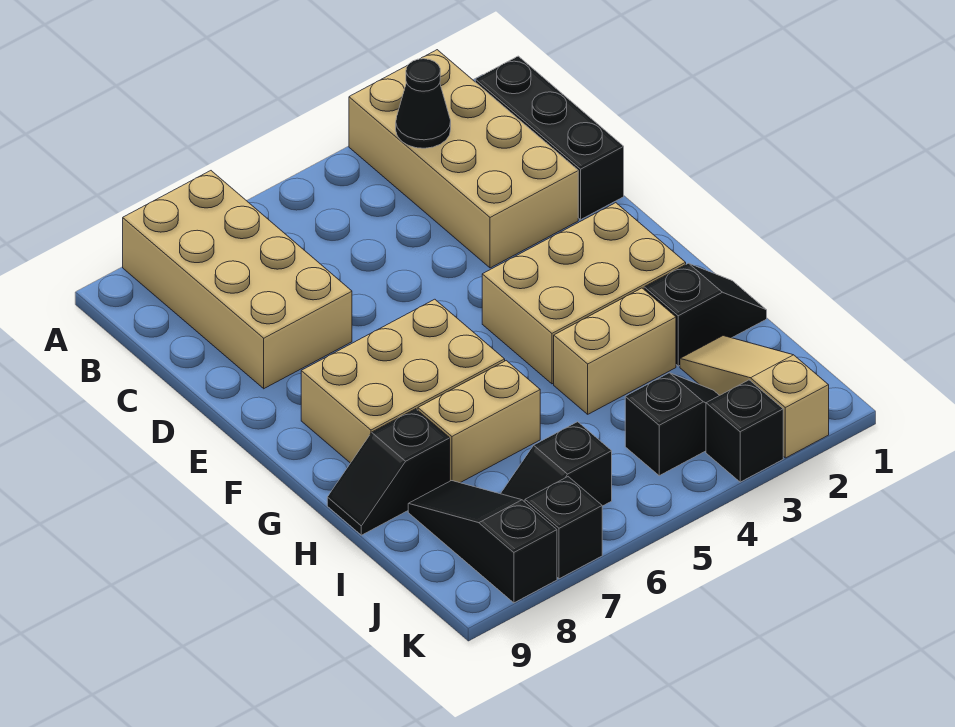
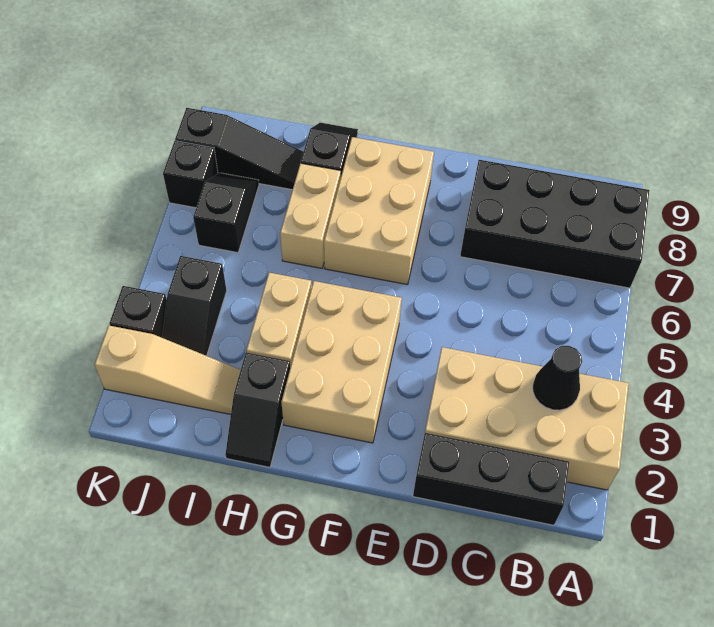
tan 2x4 brick [123,171,352,389] -> black 2x4 brick [460,160,649,288]

